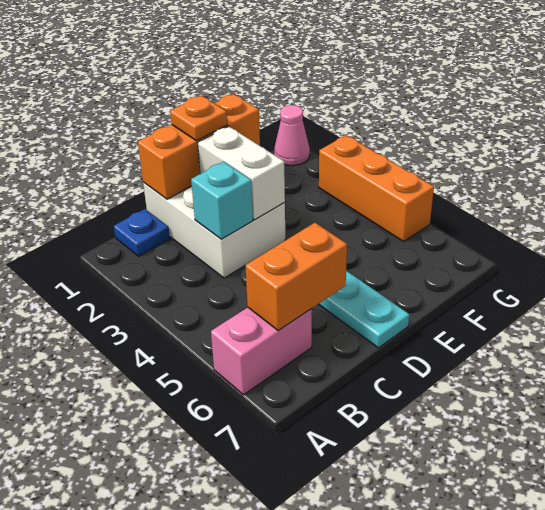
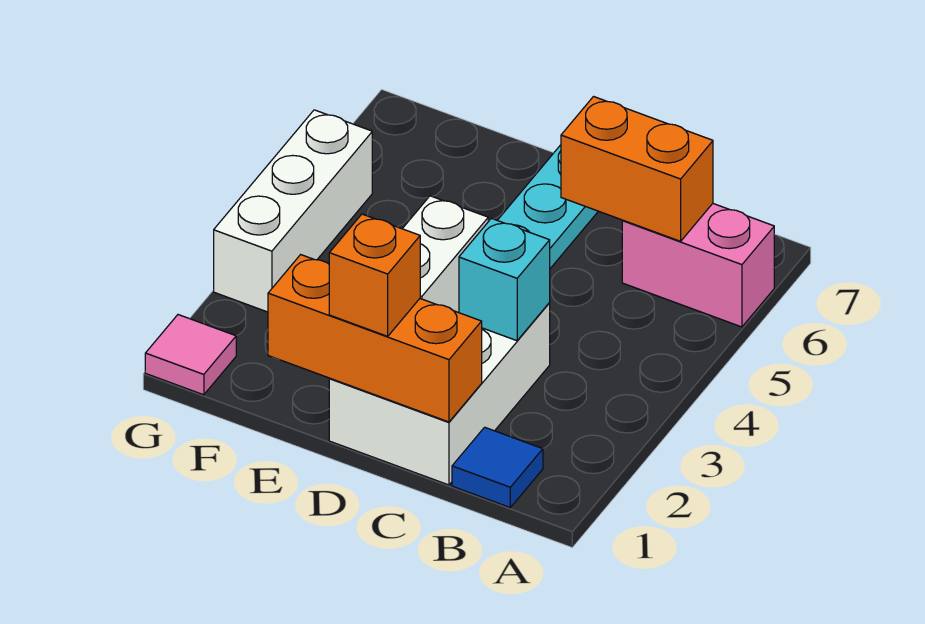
blue 1x1 plate [114,209,170,256] -> blue 1x1 tile [452,427,543,507]
orange 1x1 plate [170,96,227,141] -> orange 1x1 brick [329,214,420,336]
pink 1x1 cone [274,105,310,166] -> pink 1x1 tile [145,315,236,395]
orange 1x3 brick [319,135,434,242] -> white 1x3 brick [214,110,372,312]

